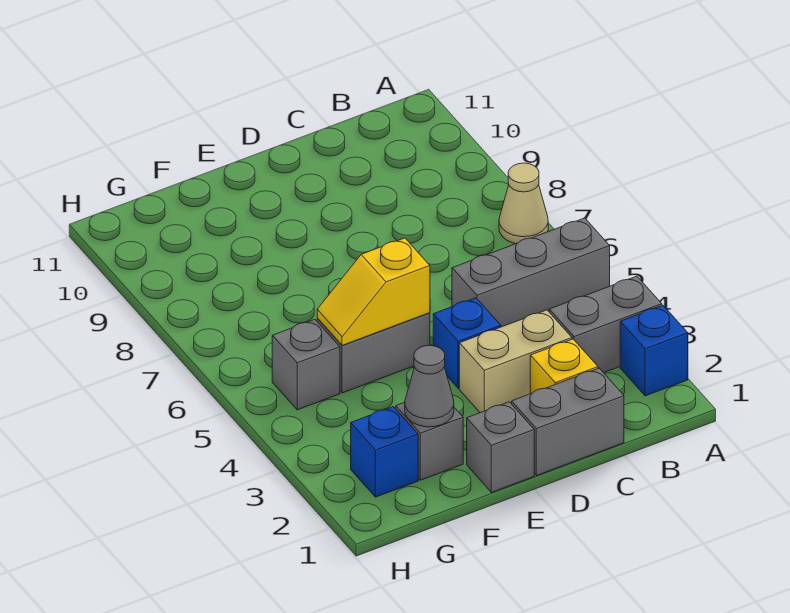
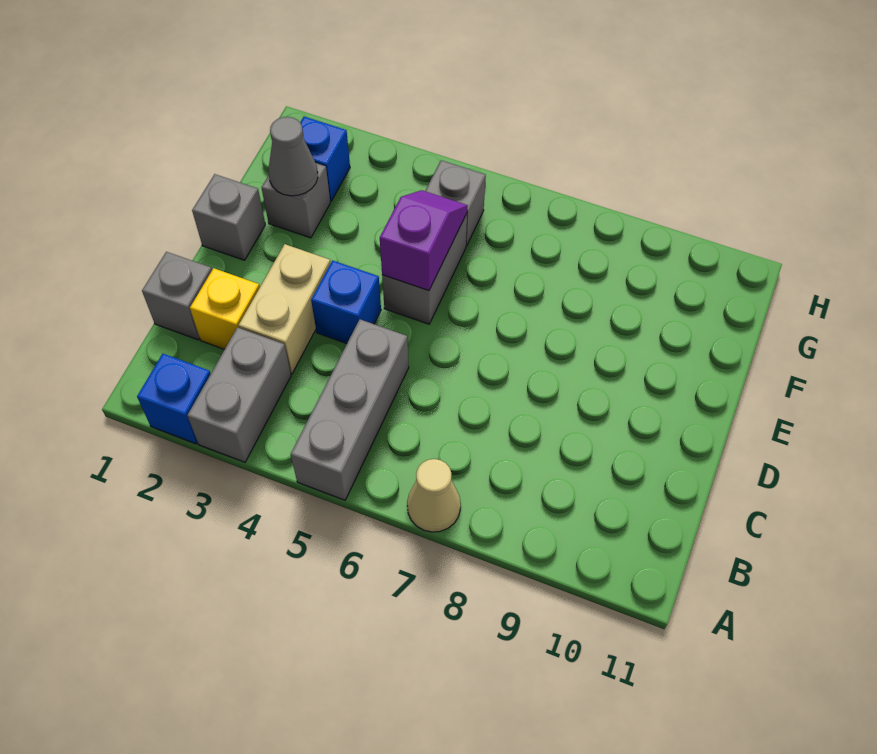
grey 1x2 brick [512,368,624,476] -> grey 1x1 brick [142,252,212,340]
yellow 1x2 slope [317,238,430,345] -> purple 1x2 slope [380,190,468,291]

